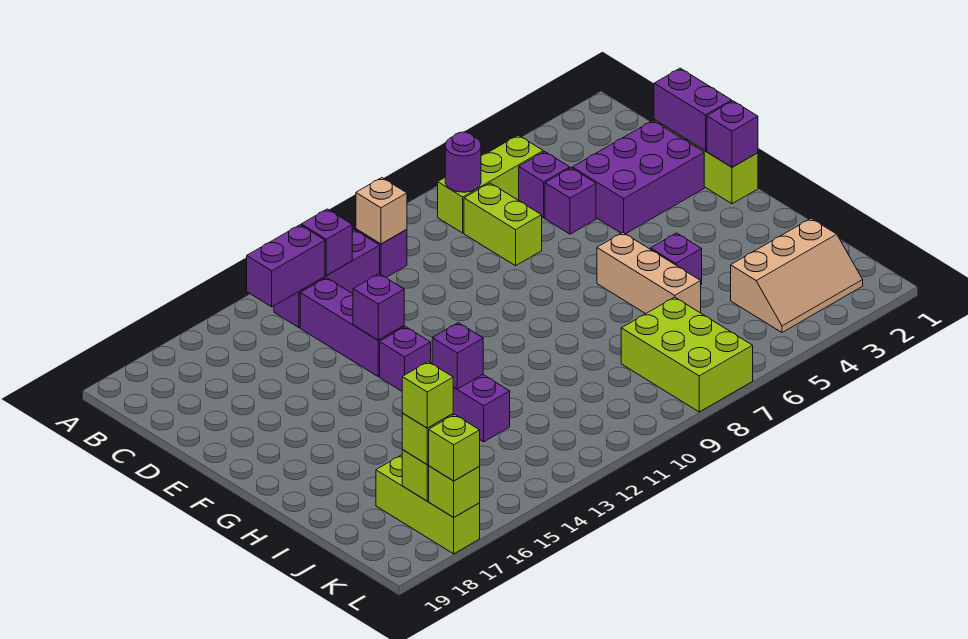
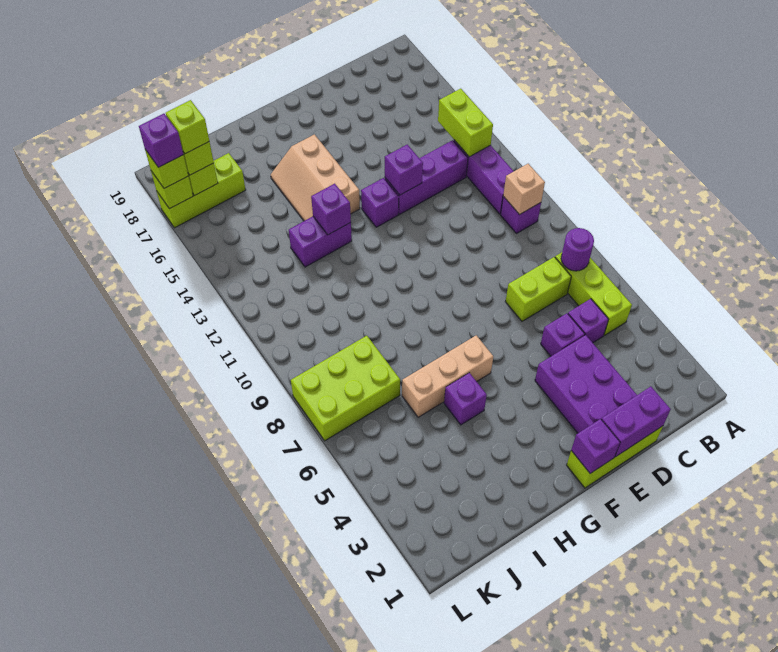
purple 1x1 brick [301,209,352,275] -> purple 1x1 brick moved to [139,114,183,167]
purple 1x2 brick [247,225,325,307] -> lime 1x2 brick [438,89,493,157]
tan 2x3 slope [731,219,863,333] -> tan 2x3 slope moved to [271,134,360,221]

